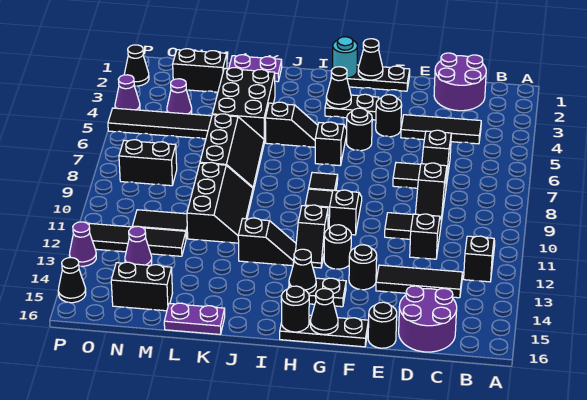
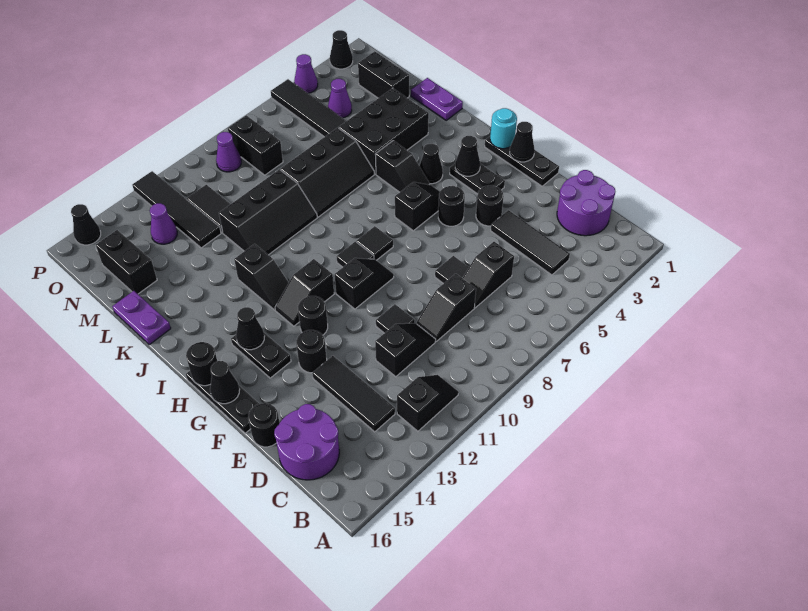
none -> black 1x1 cone [419,144,443,184]
purple 1x1 cone [69,222,96,266] -> purple 1x1 cone moved to [216,132,241,172]

